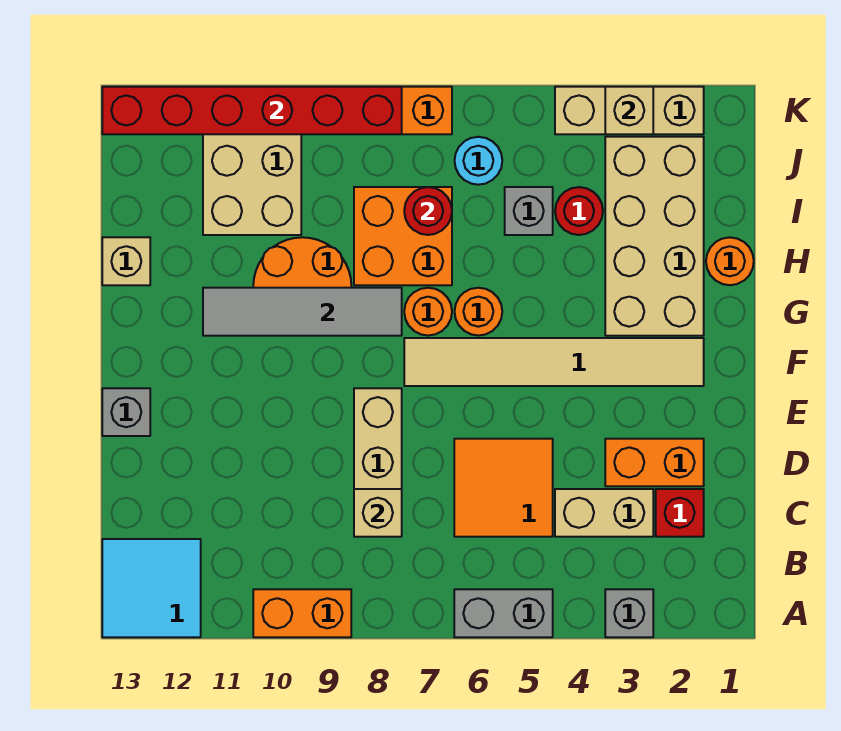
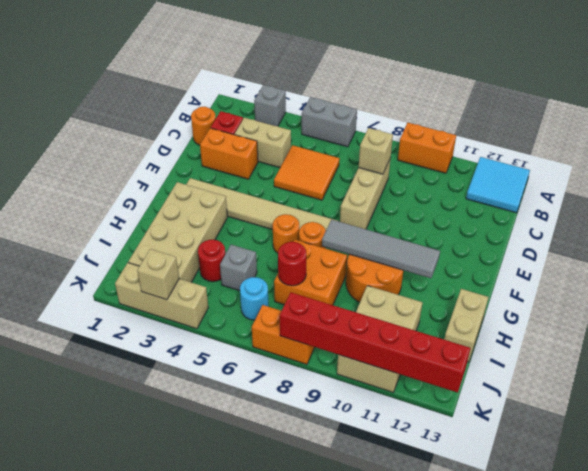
grey 1x1 brick [102,388,150,436] -> none
orange 1x1 round brick [706,237,754,285] -> orange 1x1 round brick moved to [191,107,216,145]
tan 1x1 brick [102,237,150,285] -> tan 1x2 brick [444,289,488,362]

